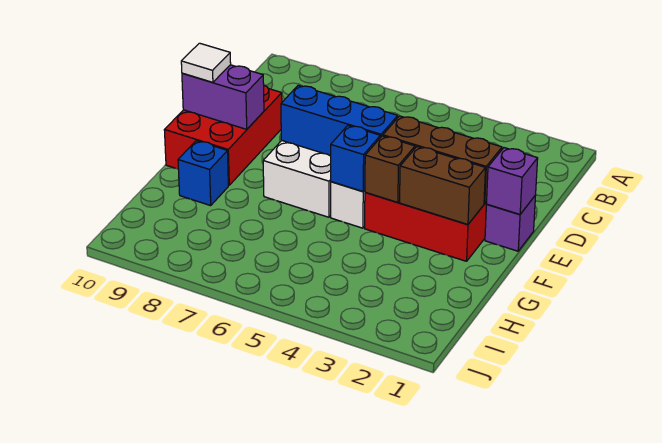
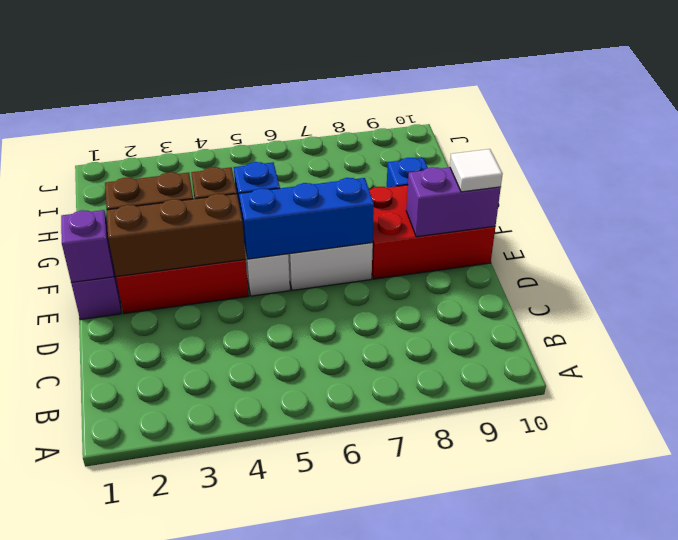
red 2x3 brick [164,85,282,185] -> red 2x3 brick turned to [369,185,495,279]

